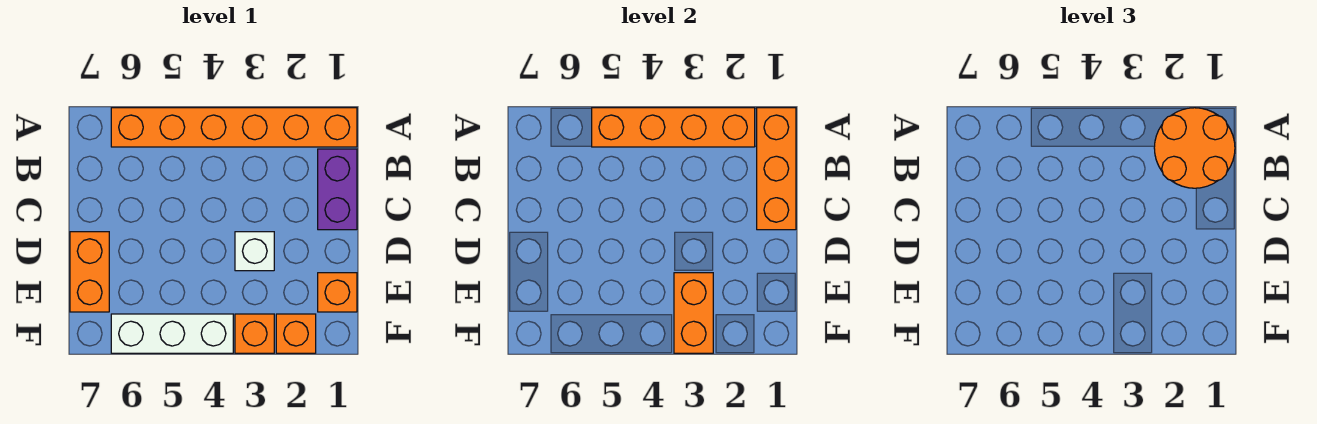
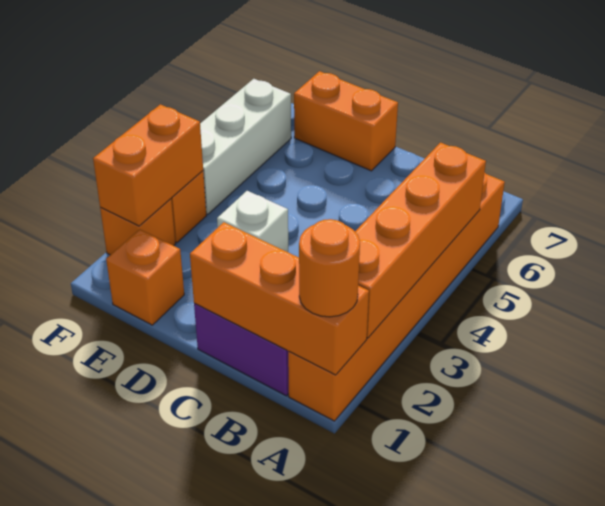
orange 2x2 round brick [1154,108,1235,188] -> orange 1x1 round brick [299,219,360,317]
orange 1x2 brick [674,273,713,353] -> orange 1x2 brick turned to [93,104,203,226]

